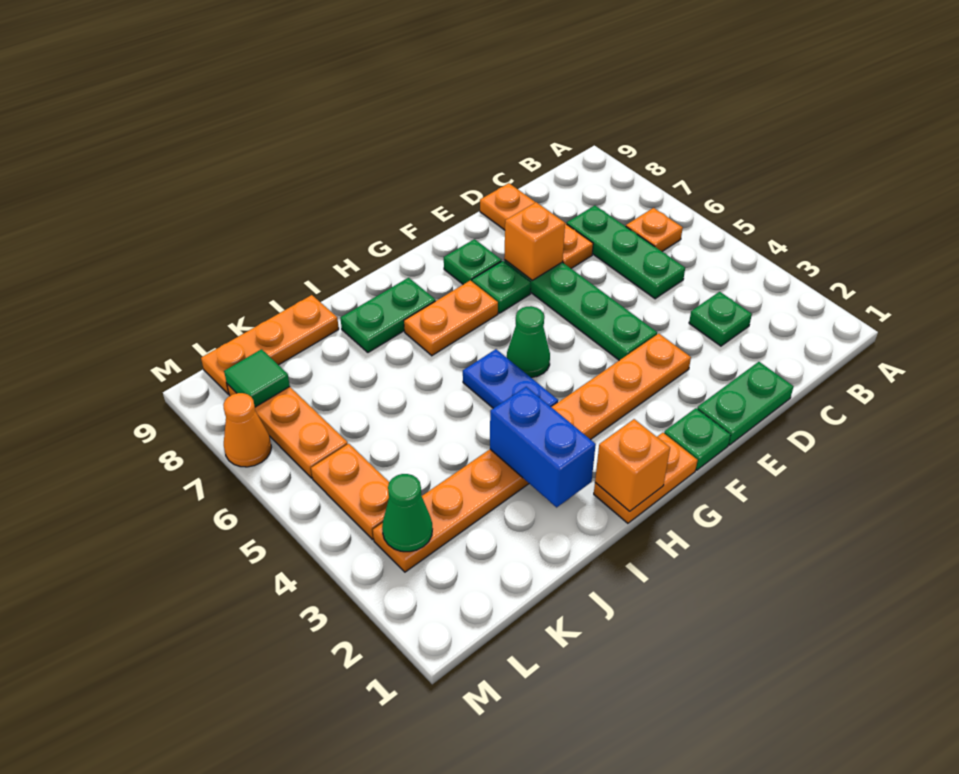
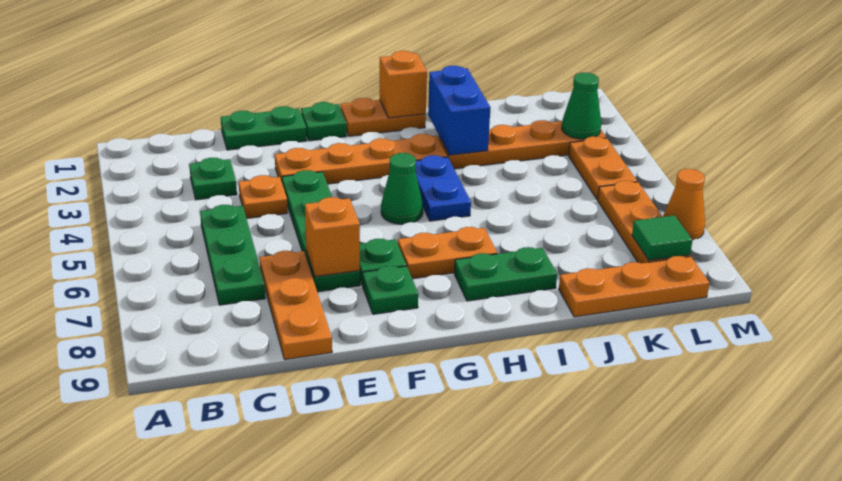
orange 1x1 plate [626,208,683,251] -> orange 1x1 plate moved to [239,175,288,218]

